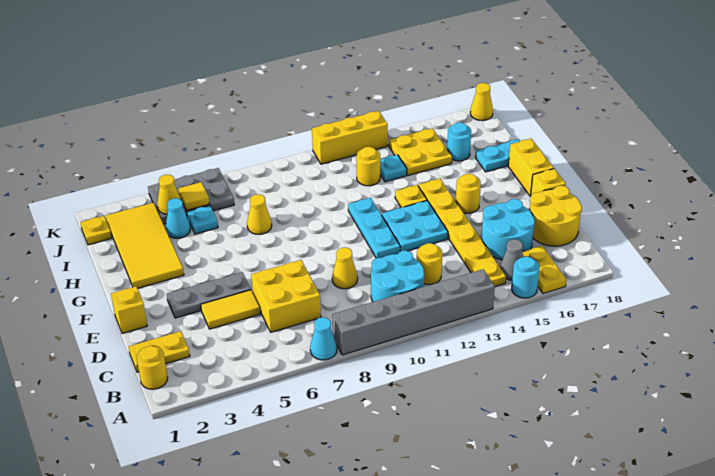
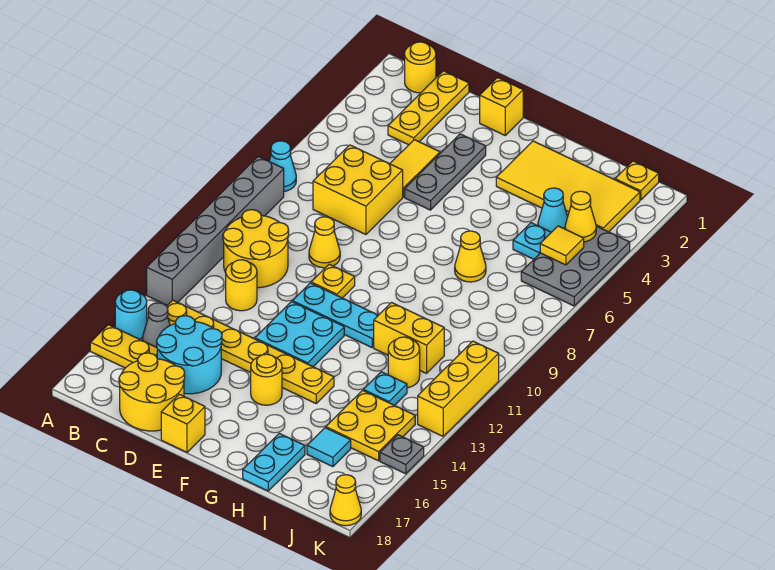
cyan 2x2 round brick [371,250,424,302] -> yellow 2x2 round brick [223,210,289,288]
yellow 1x2 plate [129,331,190,372] -> yellow 1x3 plate [388,71,469,145]
yellow 1x2 brick [508,139,554,196] -> yellow 1x2 brick moved to [374,303,444,373]
yellow 1x1 plate [395,185,427,208] -> yellow 1x1 plate moved to [311,264,355,298]
cyan 1x1 round brick [447,122,471,161] -> cyan 1x1 tile [307,428,351,467]
none -> grey 1x1 plate [380,435,424,474]

